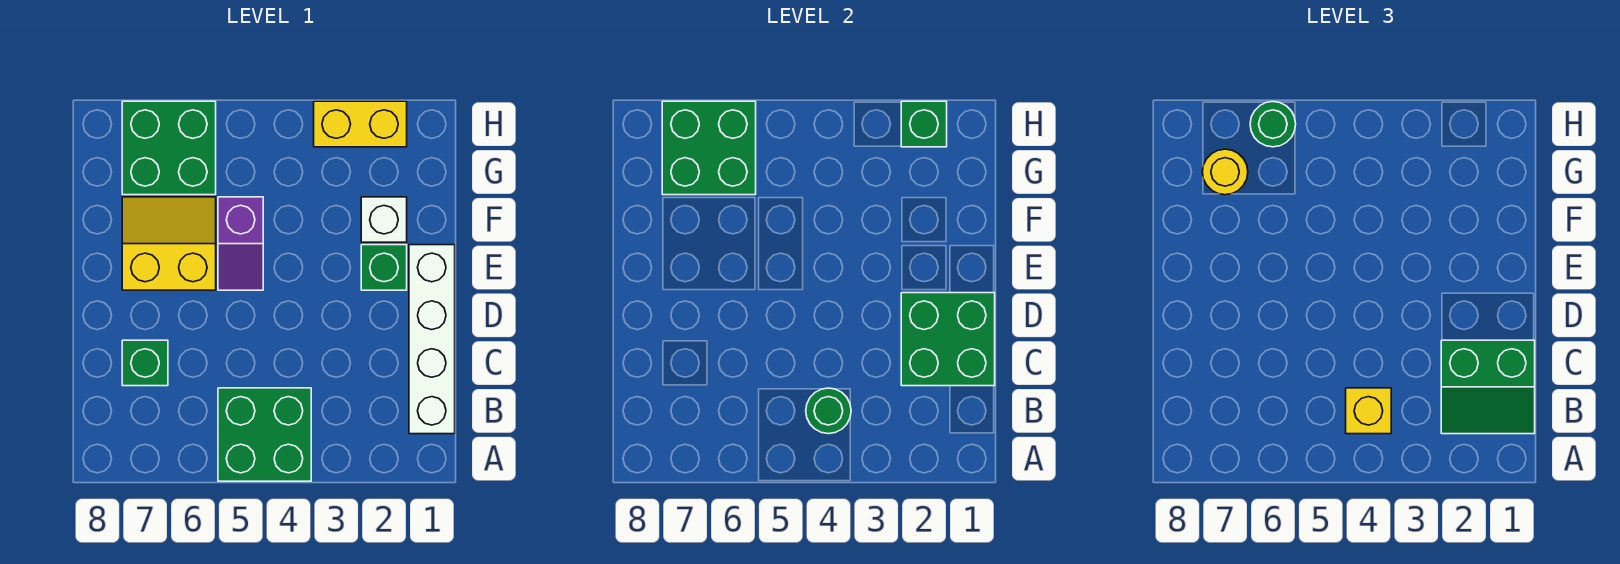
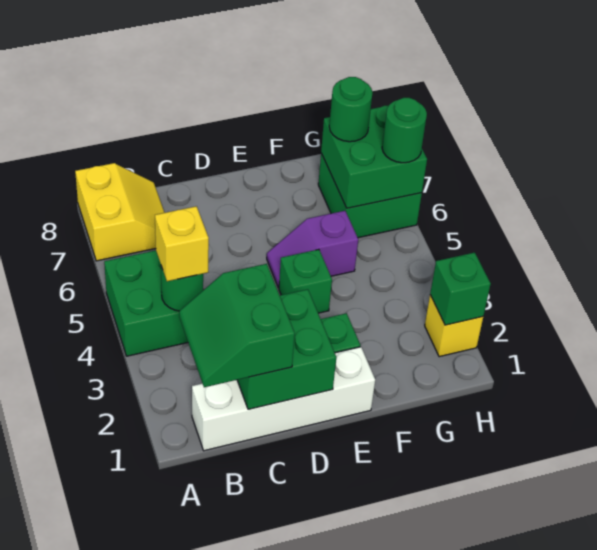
green 1x1 brick [122,340,168,386] -> green 1x1 brick moved to [279,249,332,313]
yellow 2x2 slope [122,197,216,290] -> yellow 2x2 slope moved to [75,163,165,261]
white 1x1 brick [361,197,407,242] -> none
yellow 1x1 round brick [1202,149,1248,195] -> green 1x1 round brick [329,77,373,142]
yellow 1x2 brick [314,101,407,147] -> yellow 1x1 brick [425,295,483,357]

